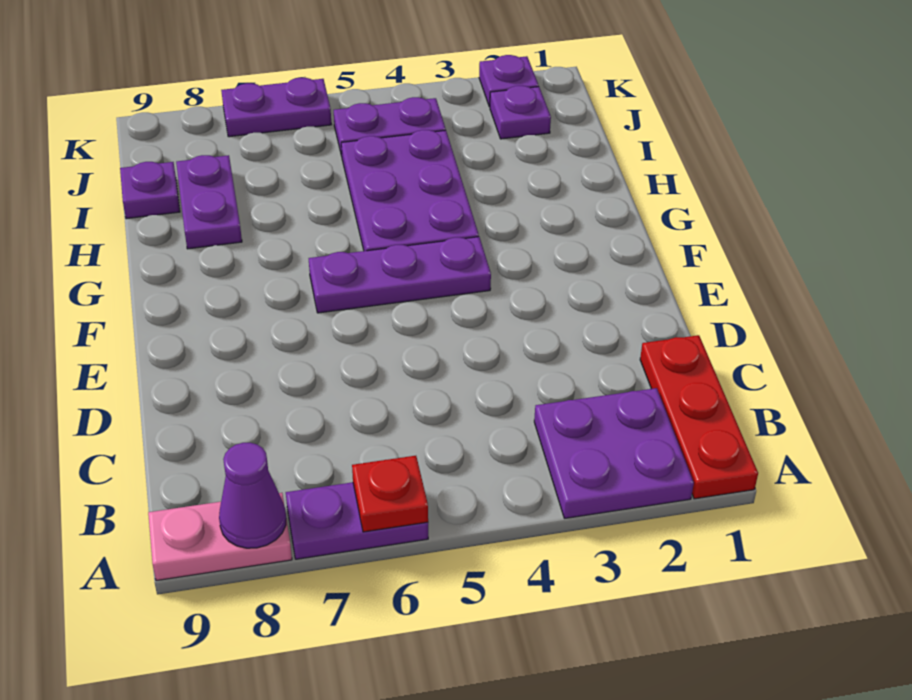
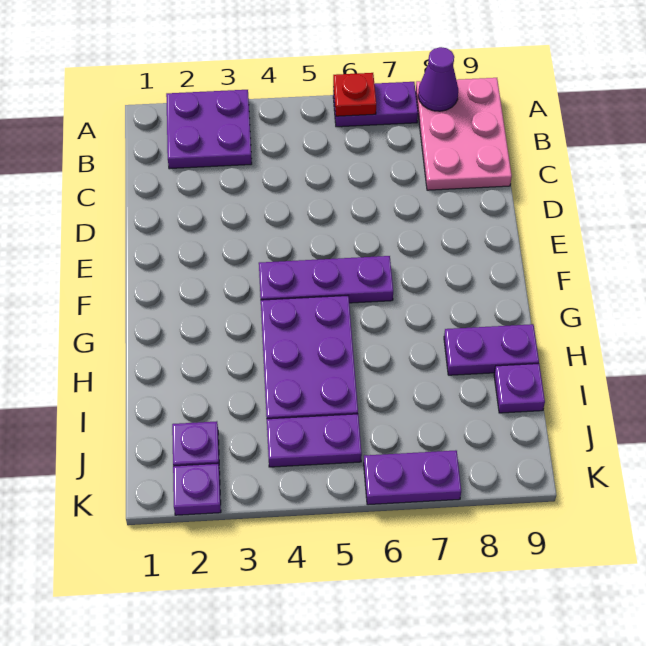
red 1x3 plate [640,335,758,499] -> none
pink 1x2 plate [148,493,292,581] -> pink 2x3 plate [416,78,512,190]
purple 1x2 plate [176,155,242,249] -> purple 1x2 plate turned to [444,324,539,375]

